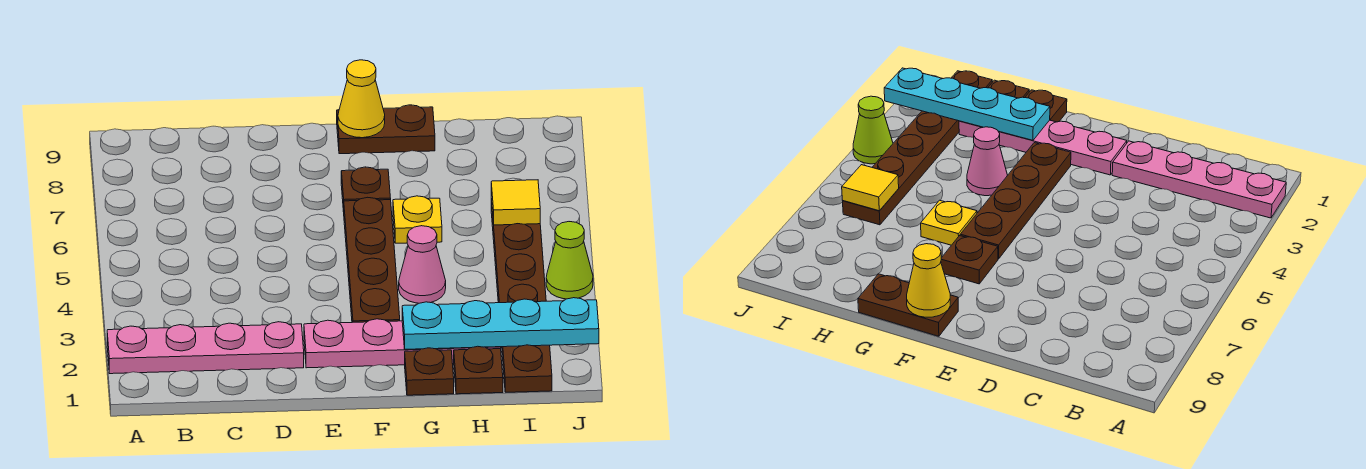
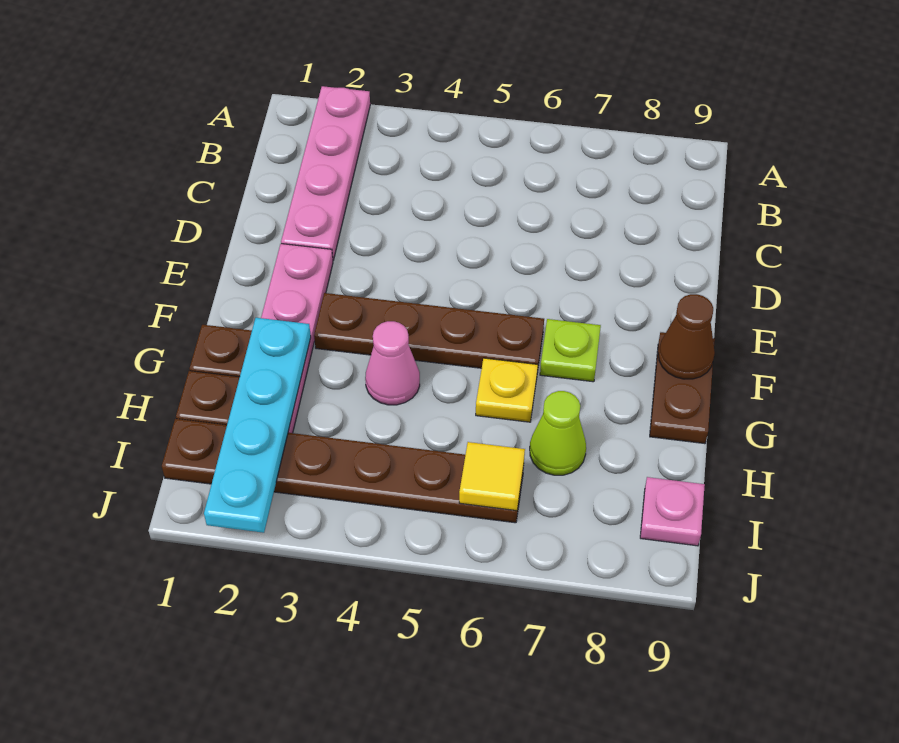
brown 1x1 plate [341,167,391,212] -> lime 1x1 plate [540,319,601,382]
yellow 1x1 cone [338,60,385,138] -> brown 1x1 cone [658,294,715,379]
none -> pink 1x1 plate [640,477,705,546]
lime 1x1 cone [546,222,593,299] -> lime 1x1 cone moved to [530,391,586,475]

